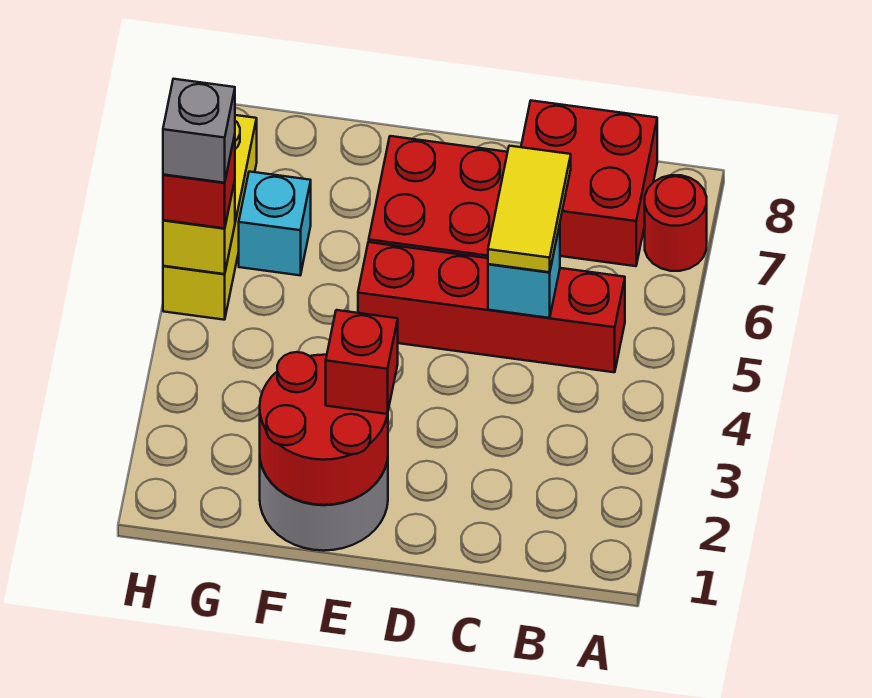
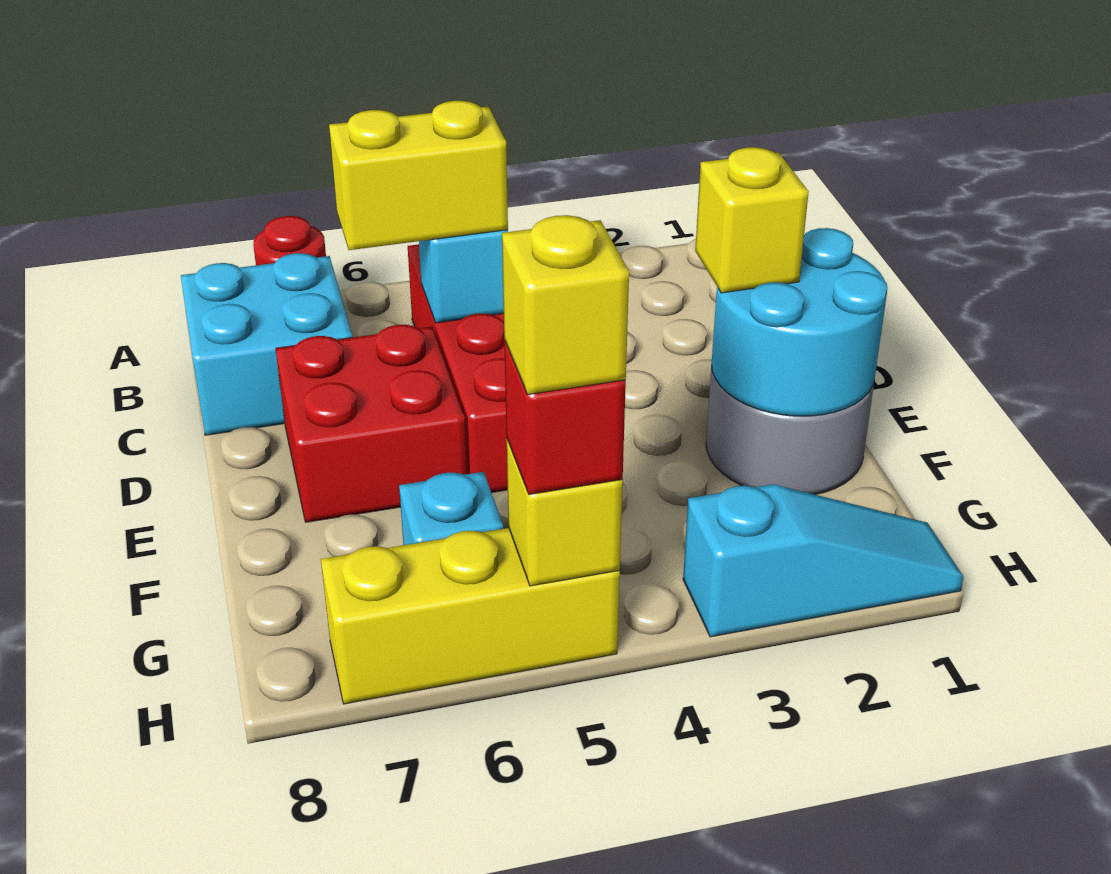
red 2x2 brick [521,101,657,266] -> cyan 2x2 brick [181,253,352,435]
yellow 1x2 tile [488,146,571,272] -> yellow 1x2 brick [329,101,508,250]
red 2x2 round brick [260,352,388,505] -> cyan 2x2 round brick [711,228,887,416]
red 1x1 brick [326,310,398,414] -> yellow 1x1 brick [695,147,809,293]
none -> cyan 1x3 slope [683,484,964,637]
grey 1x1 brick [163,79,235,183] -> yellow 1x1 brick [502,215,629,395]

